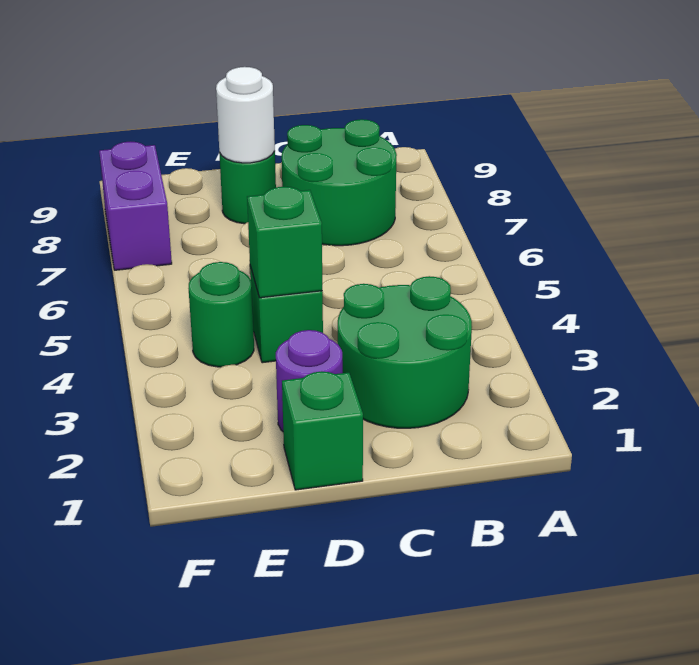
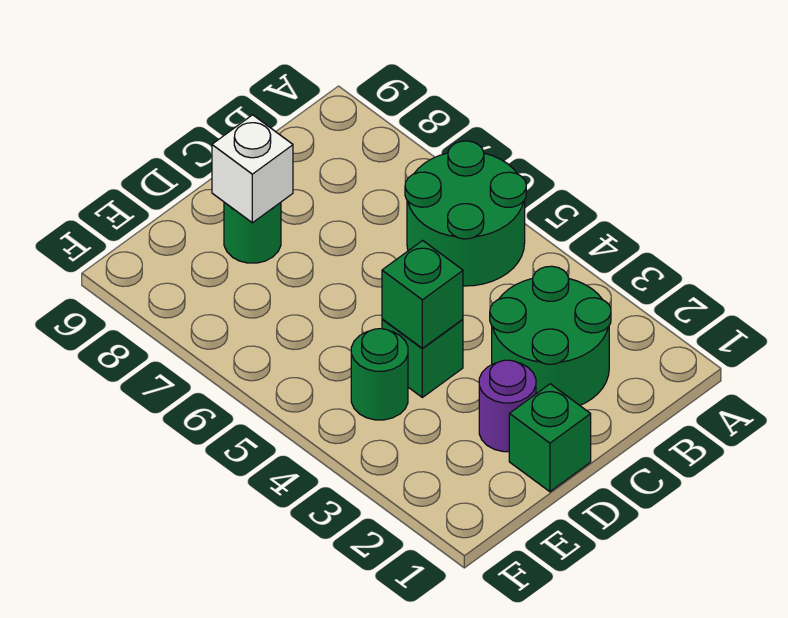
green 2x2 round brick [281,119,397,246] -> green 2x2 round brick moved to [405,141,526,286]
white 1x1 round brick [216,67,275,163] -> white 1x1 brick [212,115,293,223]
purple 1x2 brick [99,141,172,270] -> none

